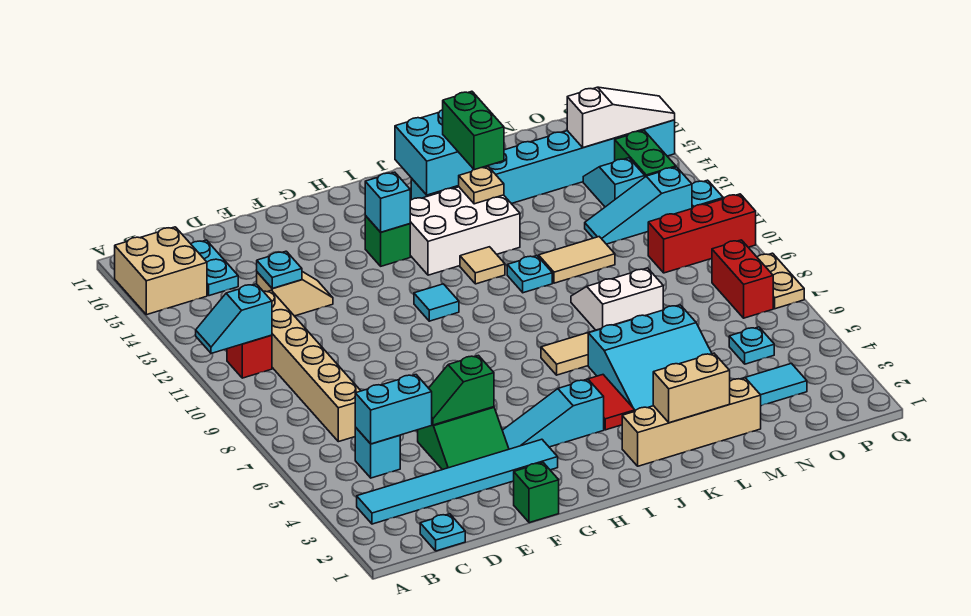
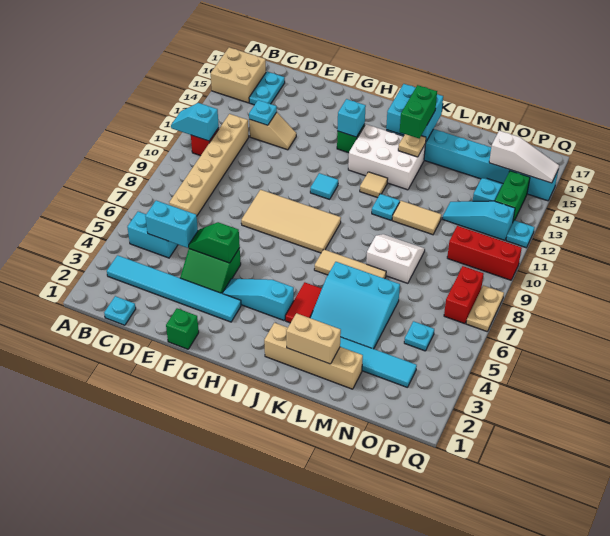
cyan 1x1 brick [355,427,400,478] -> cyan 1x2 brick [127,212,178,258]
none -> tan 2x4 tile [241,190,341,253]

